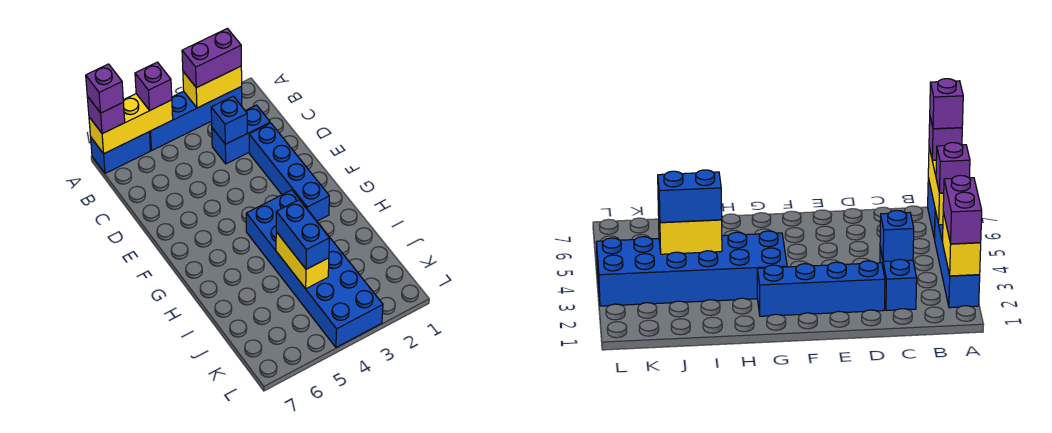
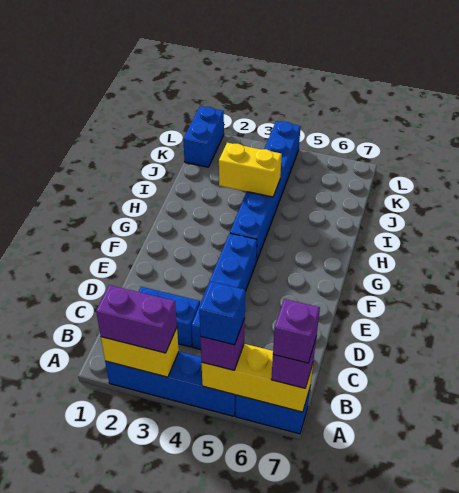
blue 1x1 brick [211,96,247,144] -> blue 1x1 brick moved to [199,282,245,345]
blue 1x4 brick [249,123,329,221] -> blue 1x4 brick moved to [192,233,257,349]
blue 2x6 brick [246,190,383,347] -> blue 1x6 brick [230,121,301,262]
yellow 1x2 brick [276,232,329,289] -> yellow 1x2 brick turned to [219,143,282,197]
blue 1x2 brick [276,200,330,269] -> blue 1x2 brick moved to [183,106,224,167]

